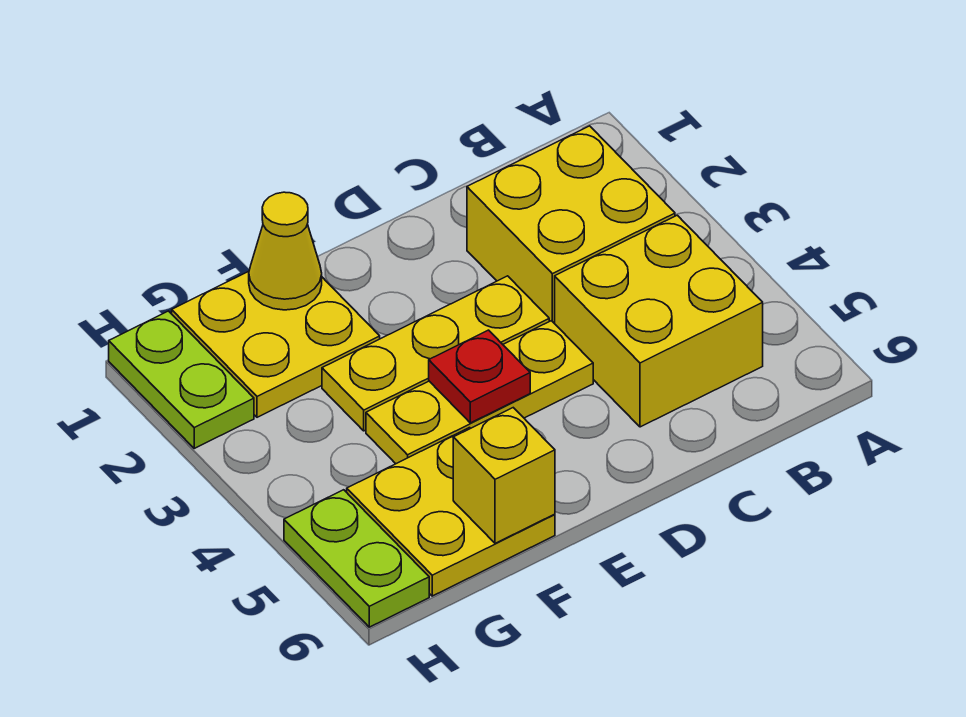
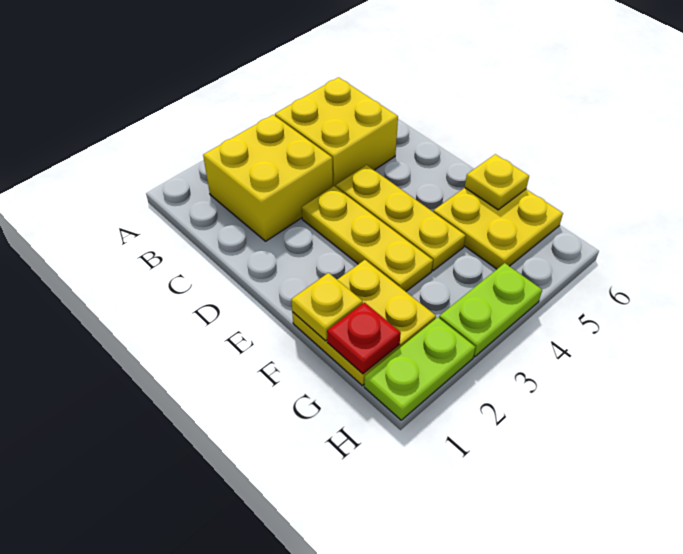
red 1x1 plate [429,330,530,423] -> red 1x1 plate moved to [327,302,401,374]
yellow 1x1 cone [249,192,322,310] -> yellow 1x1 plate [291,273,363,341]
yellow 1x1 brick [453,408,555,543] -> yellow 1x1 plate [465,154,529,210]
lime 1x2 plate [284,490,429,627] -> lime 1x2 plate moved to [439,263,542,357]

